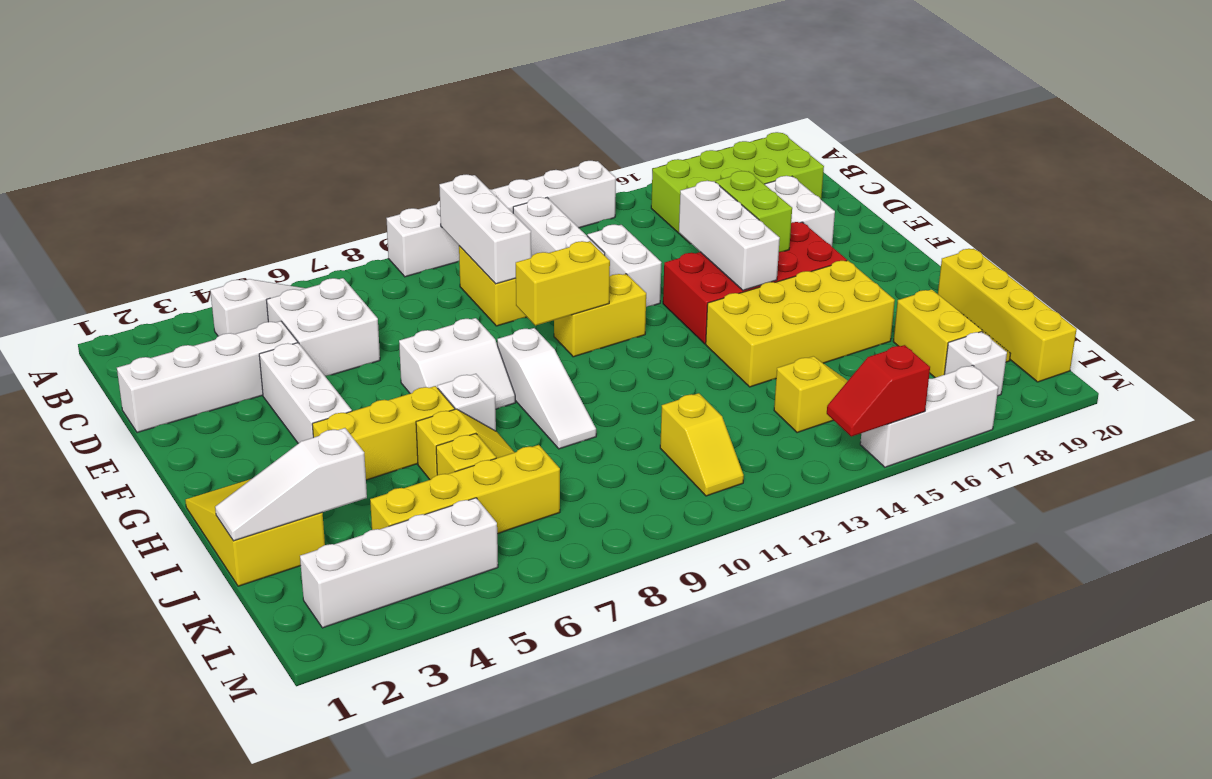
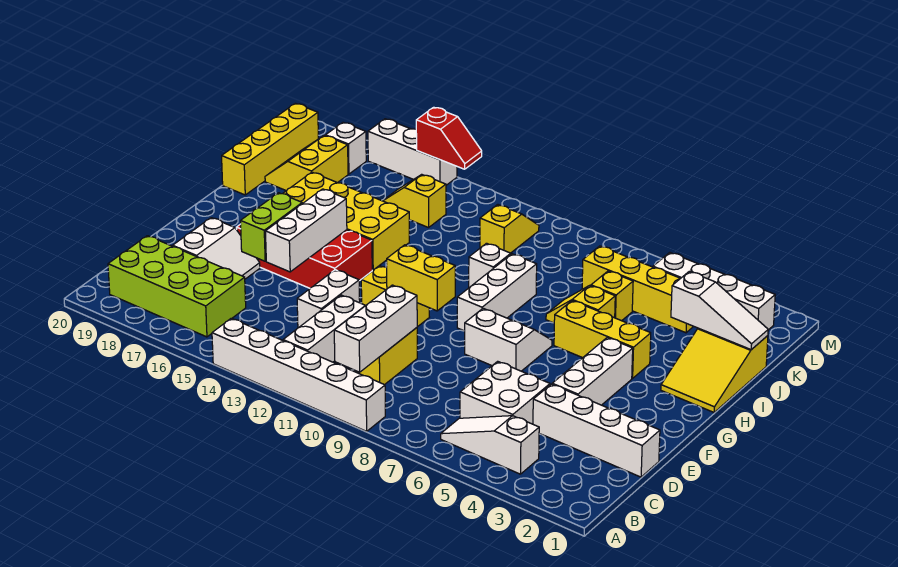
white 1x3 slope [497,328,596,449] -> white 1x3 brick [457,254,537,331]
white 1x1 brick [438,374,496,431] -> white 1x1 brick moved to [469,243,511,287]

